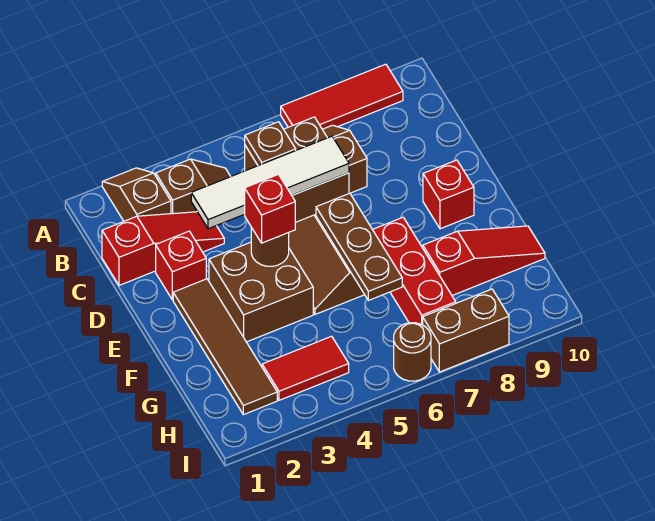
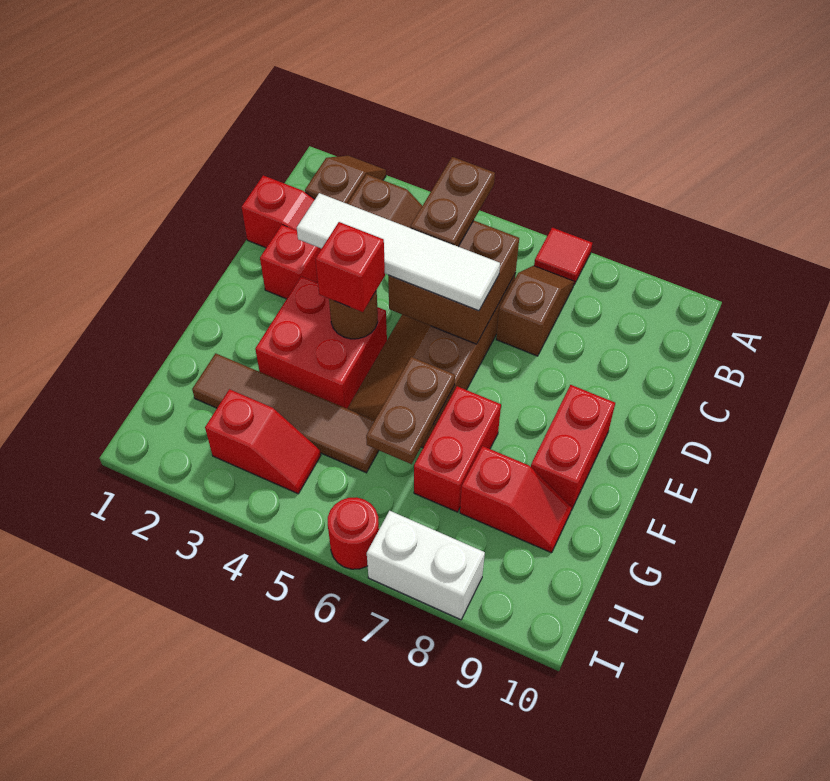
red 1x3 tile [281,64,403,129] -> red 1x1 tile [534,228,592,284]
brown 1x1 plate [245,122,296,166] -> brown 1x2 plate [410,157,495,247]
brown 1x4 tile [173,279,277,415] -> brown 1x4 tile turned to [192,353,379,473]
brown 2x2 brick [209,242,313,342] -> red 2x2 brick [255,277,387,409]
brown 1x3 plate [316,193,402,300] -> brown 1x2 plate [366,357,455,464]
red 1x1 brick [423,160,474,229] -> red 1x2 brick [531,385,615,510]
red 1x3 brick [373,217,456,325] -> red 1x2 brick [414,386,501,512]
red 1x3 slope [423,226,545,295] -> red 1x2 slope [460,446,571,553]
red 1x2 tile [262,336,349,400] -> red 1x2 slope [205,389,321,494]
brown 1x1 round brick [394,323,431,381] -> red 1x1 round brick [328,497,379,569]
brown 1x2 brick [423,289,509,372] -> white 1x2 brick [367,511,485,620]

